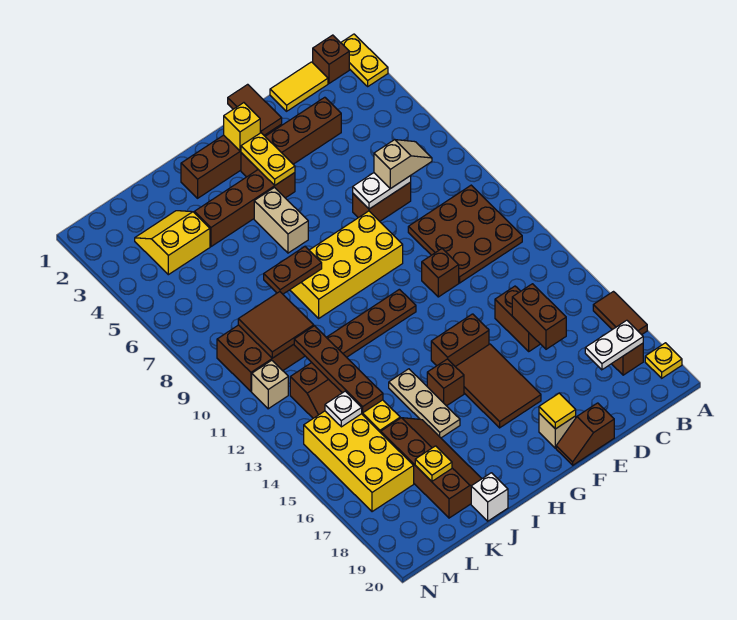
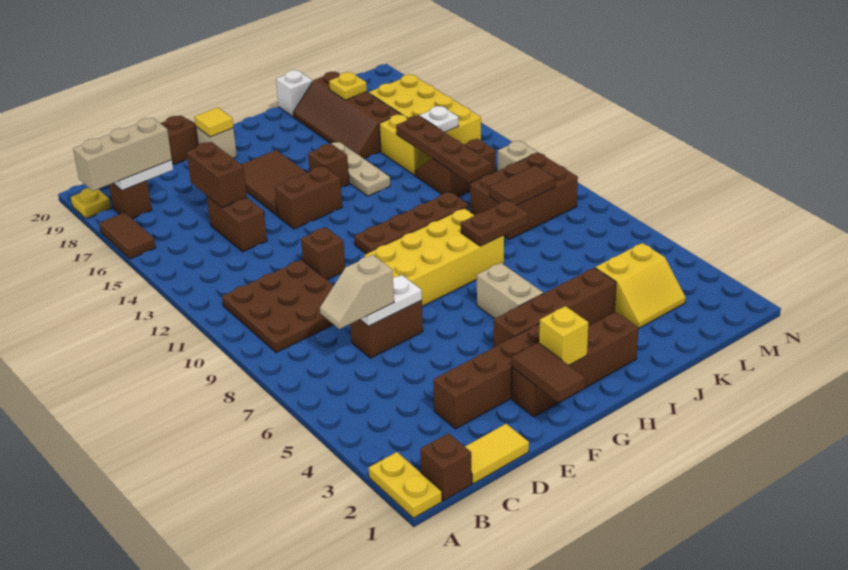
none -> tan 1x3 brick [73,118,172,191]
yellow 1x2 plate [241,133,295,185] -> none
brown 2x2 tile [238,292,314,358] -> brown 1x2 tile [490,165,555,205]

